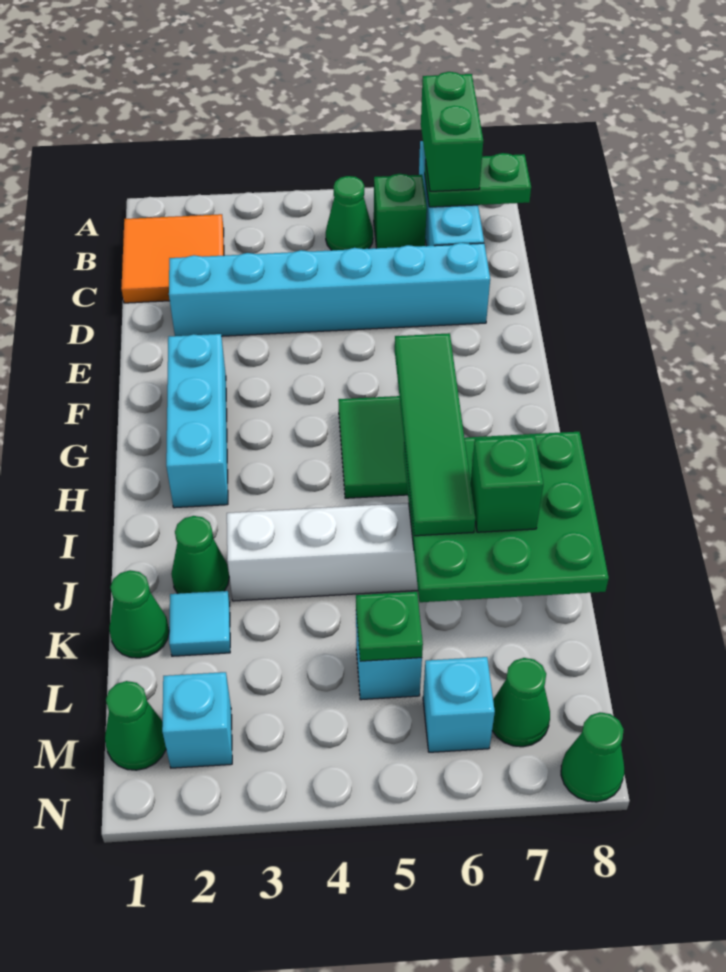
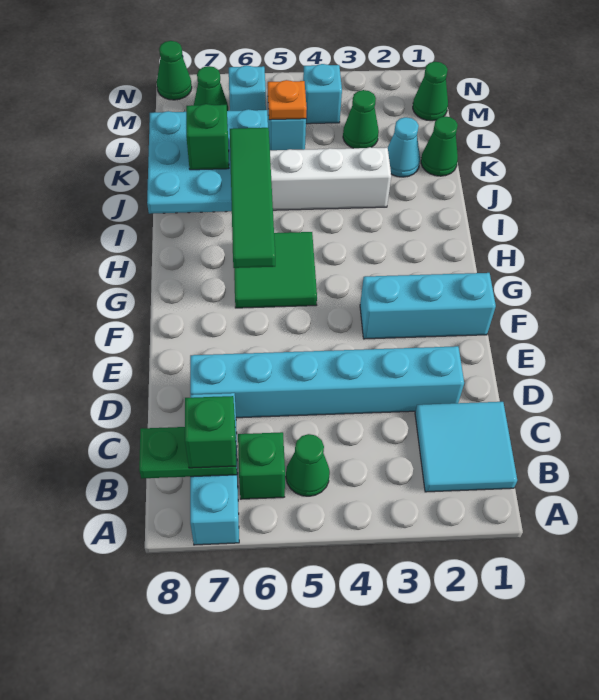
green 1x2 brick [421,72,483,191] -> green 1x1 brick [185,396,236,468]
orange 2x2 tile [121,214,224,303] -> cyan 2x2 tile [415,402,517,492]
cyan 1x3 brick [166,334,228,508] -> cyan 1x3 brick turned to [360,273,496,339]
green 3x3 plate [404,432,609,602] -> cyan 3x3 plate [147,109,268,214]
green 1x1 cone [171,516,229,594] -> green 1x1 cone moved to [343,90,379,148]
cyan 1x1 tile [169,591,230,656] -> cyan 1x1 cone [388,117,420,177]
green 1x1 plate [356,592,423,661] -> orange 1x1 plate [268,80,307,120]
cyan 1x1 brick [162,672,232,768] -> cyan 1x1 brick moved to [303,64,342,124]

